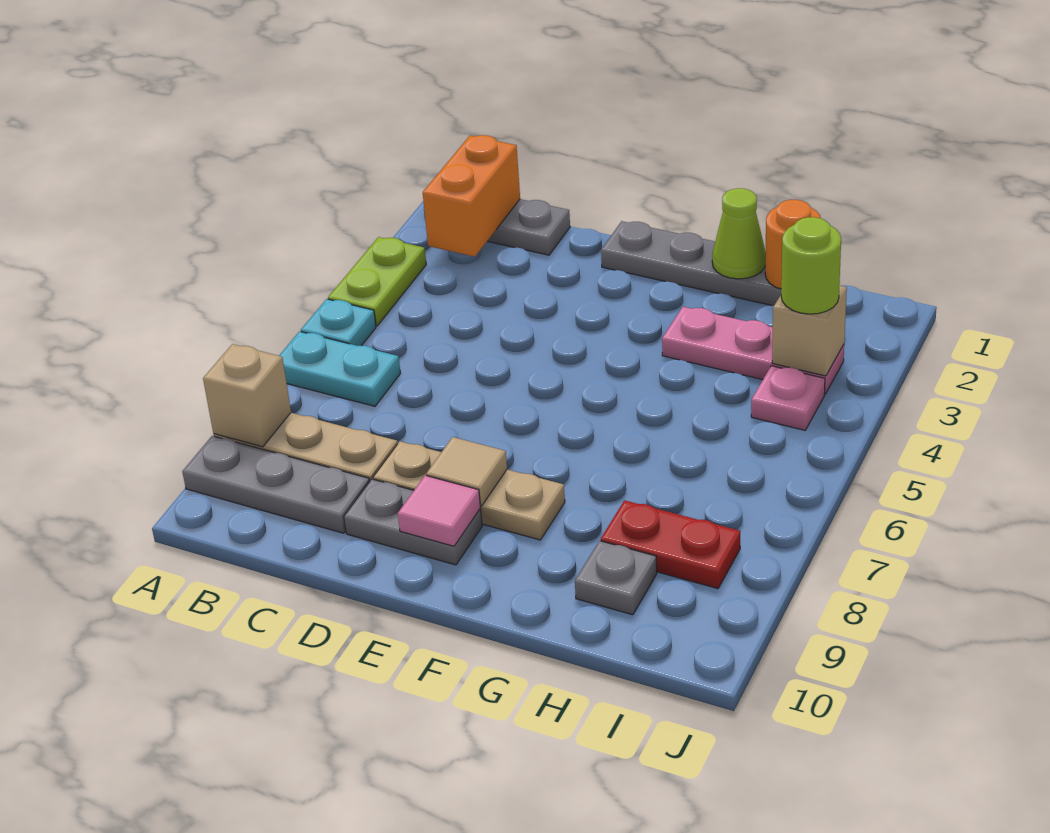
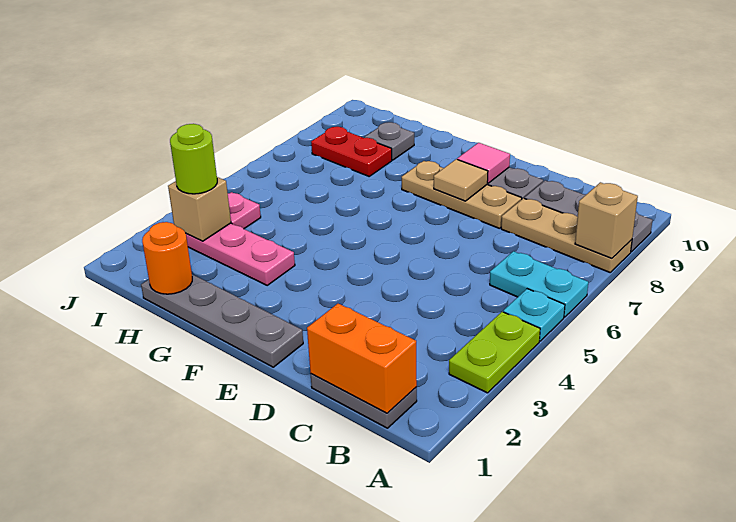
orange 1x2 brick [423,135,520,257] -> orange 1x2 brick turned to [307,304,417,413]
lime 1x1 cone [712,188,766,279] -> none

